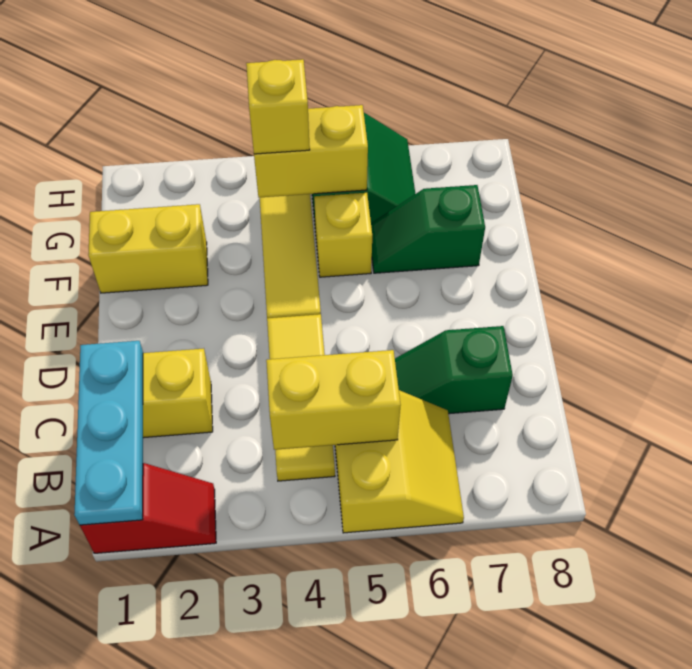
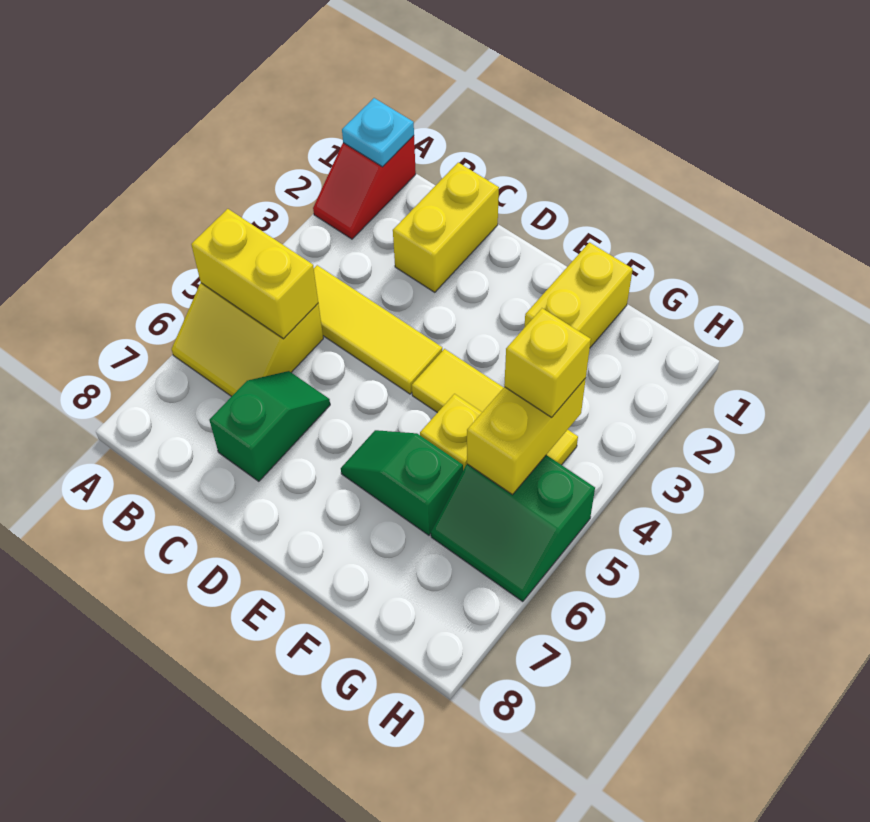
cyan 1x3 plate [74,341,143,525] -> cyan 1x1 plate [342,98,414,167]
yellow 1x2 brick [266,350,401,450] -> yellow 1x2 brick turned to [191,209,318,339]
green 1x2 slope [371,185,485,273] -> green 1x2 slope turned to [341,430,463,535]

